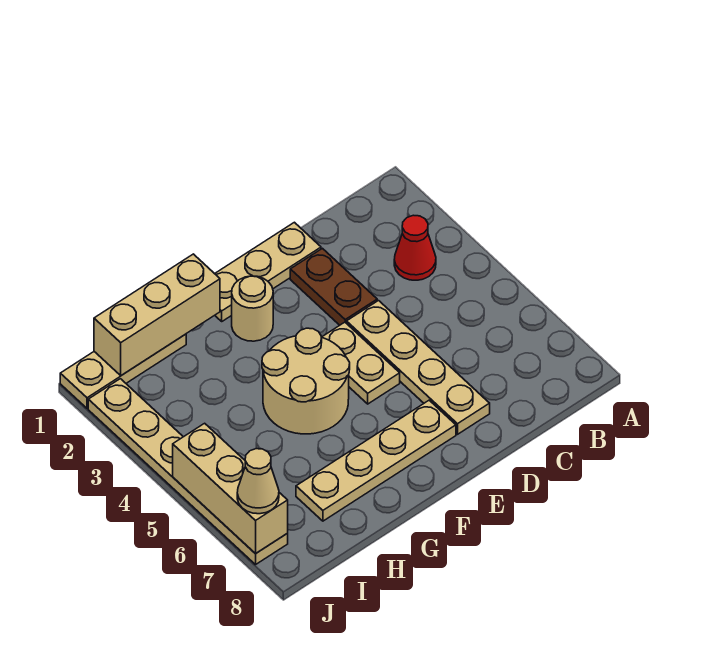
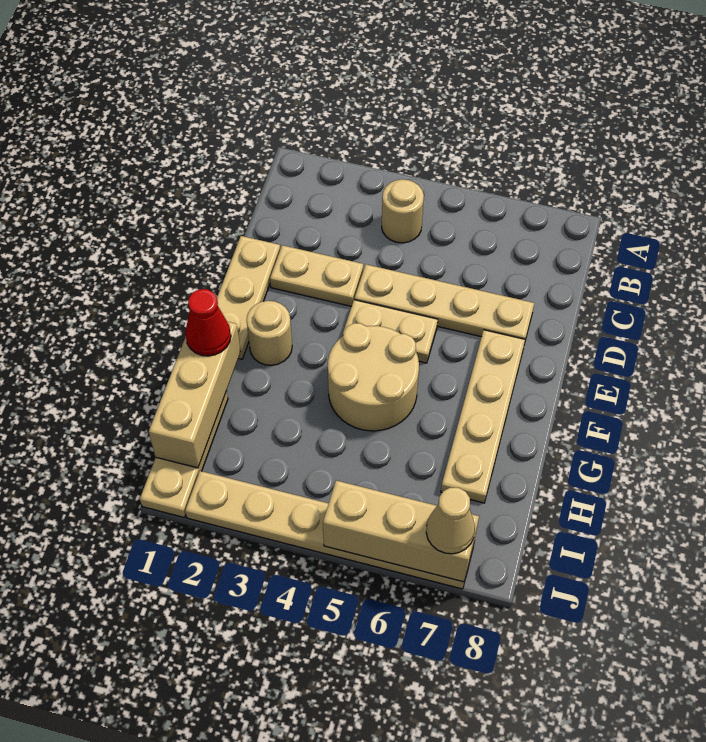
red 1x1 cone [394,215,436,280] -> red 1x1 cone moved to [185,289,231,356]
none -> tan 1x1 round brick [382,179,424,243]
brown 1x2 plate [290,248,377,325] -> tan 1x2 plate [270,245,363,306]

